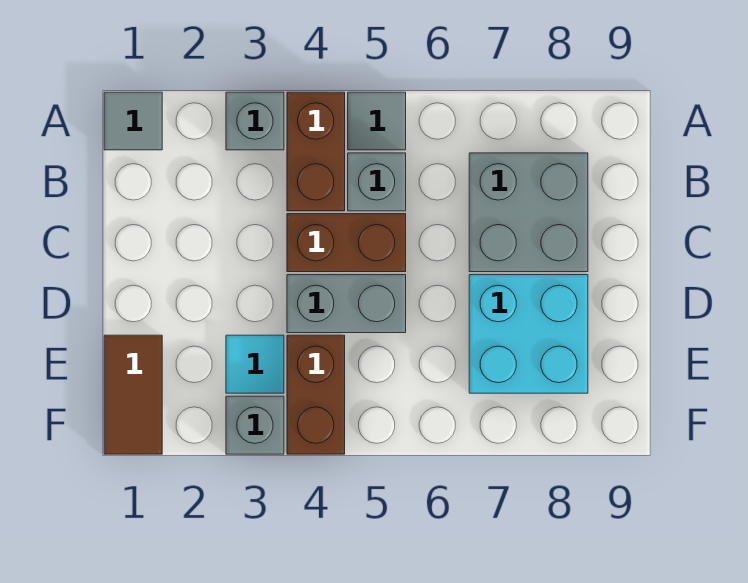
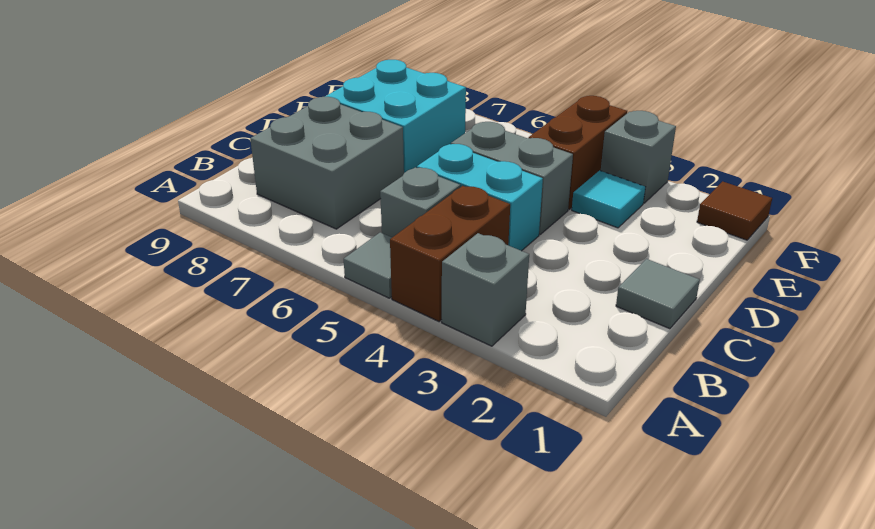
grey 1x1 tile [104,92,162,150] -> grey 1x1 tile moved to [616,259,700,329]
brown 1x2 brick [287,214,406,272] -> cyan 1x2 brick [417,144,543,251]
brown 1x2 tile [104,335,162,454] -> brown 1x1 tile [697,181,772,240]

